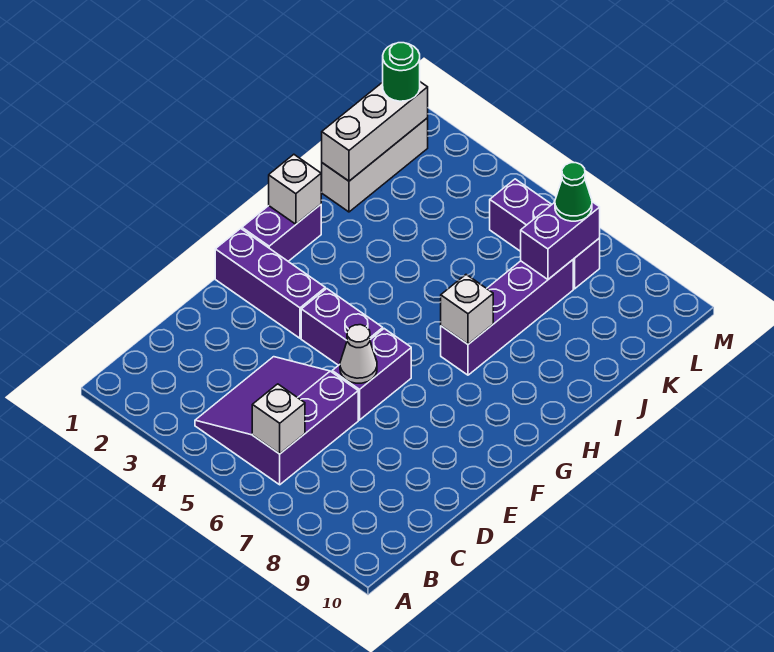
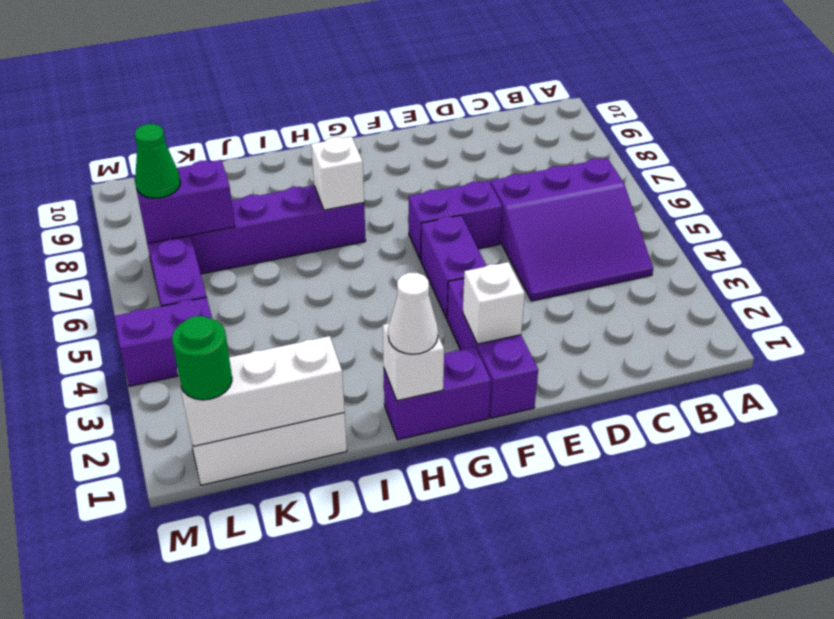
white 1x1 brick [252,384,305,454] -> white 1x1 brick moved to [463,262,525,344]
white 1x1 cone [340,325,377,383] -> white 1x1 cone moved to [388,273,438,354]
none -> purple 1x2 brick [114,297,212,386]

